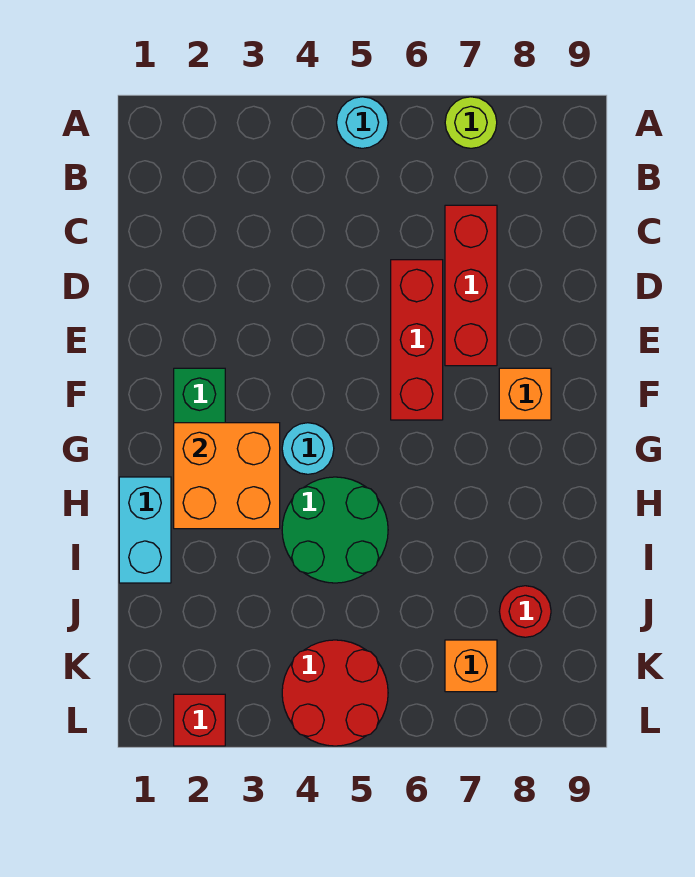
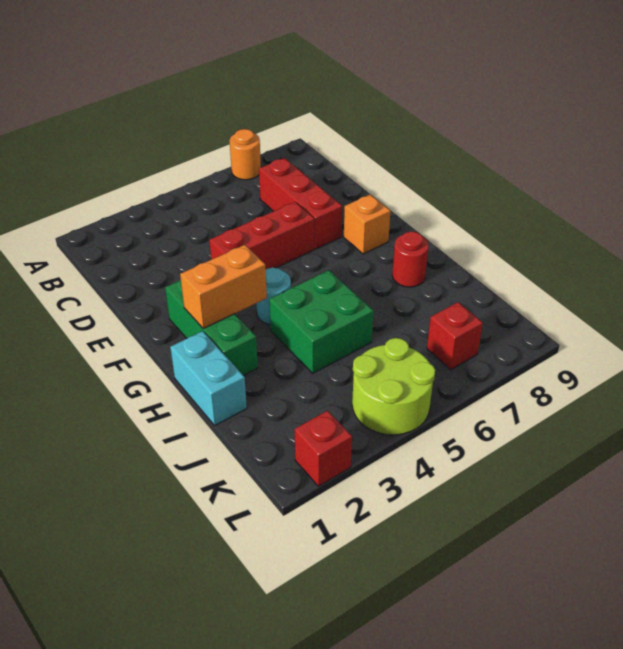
cyan 1x1 round brick [337,97,388,148] -> none
lime 1x1 round brick [445,97,497,148] -> orange 1x1 round brick [230,129,261,180]
red 1x3 brick [391,260,443,420] -> red 1x3 brick turned to [209,202,314,269]
orange 2x2 brick [174,423,280,529] -> orange 1x2 brick [180,245,267,329]
green 2x2 round brick [282,477,388,583] -> green 2x2 brick [269,270,373,373]
red 1x1 round brick [499,586,551,637] -> red 1x1 round brick moved to [392,232,429,287]
red 2x2 round brick [282,640,388,746] -> lime 2x2 round brick [352,338,435,435]
orange 1x1 brick [445,640,497,692] -> red 1x1 brick [427,302,483,370]

